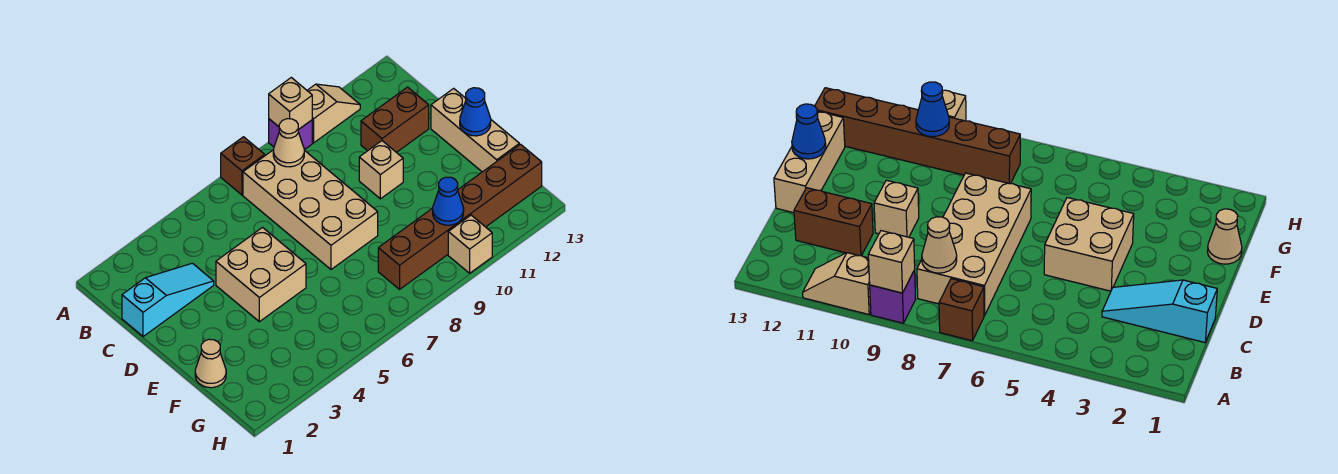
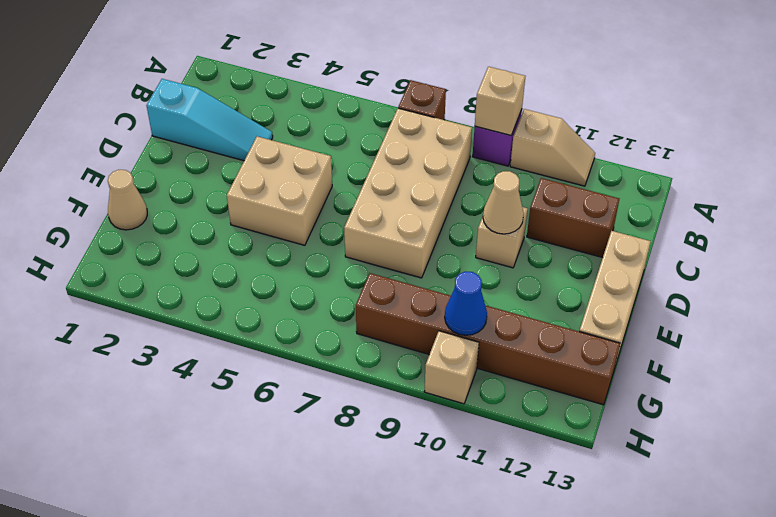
tan 1x1 cone [273,119,304,167] -> tan 1x1 cone moved to [483,171,524,234]
blue 1x1 cone [460,88,491,136] -> none

